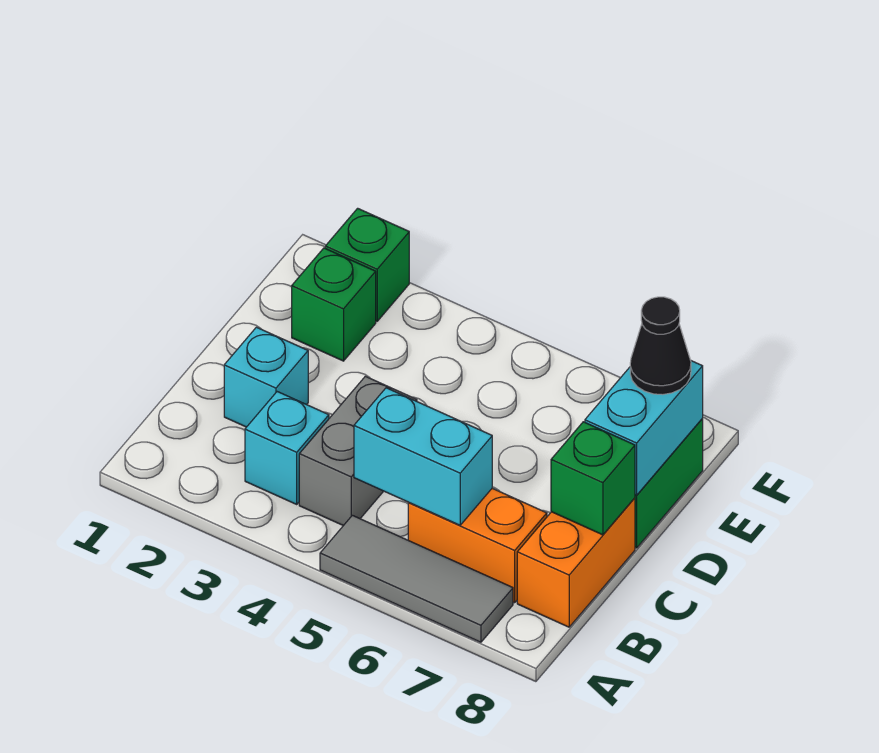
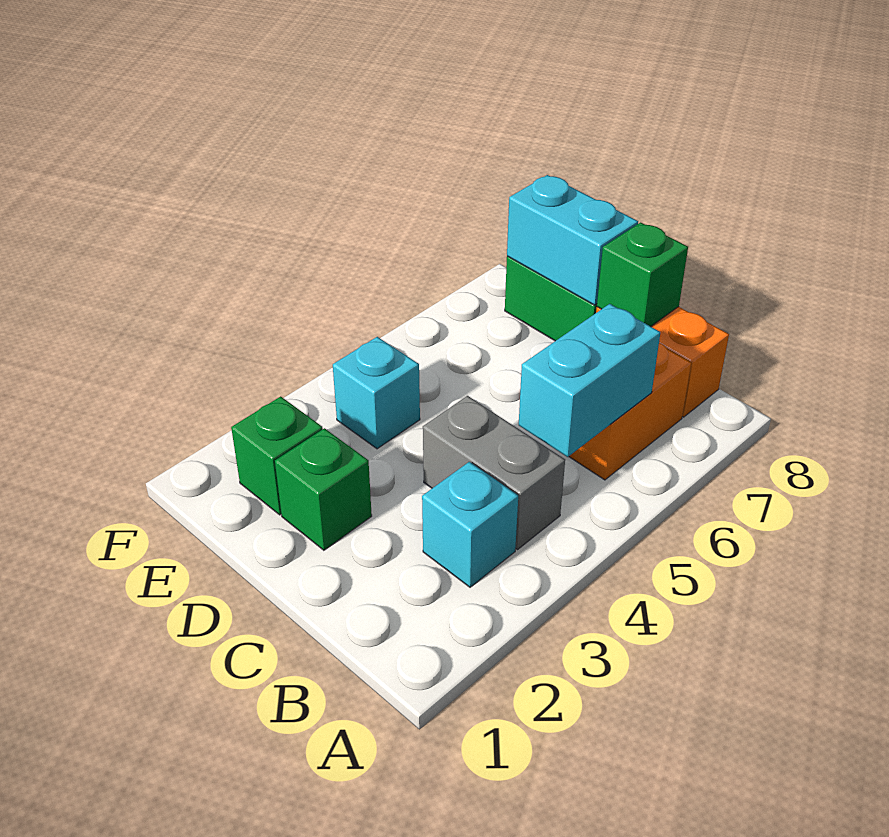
grey 1x3 tile [320,515,513,642] -> none
cyan 1x1 brick [224,327,308,427] -> cyan 1x1 brick moved to [333,337,420,449]
black 1x1 cone [630,297,691,395] -> none
green 1x1 brick [325,208,409,321] -> green 1x1 brick moved to [275,428,372,550]

